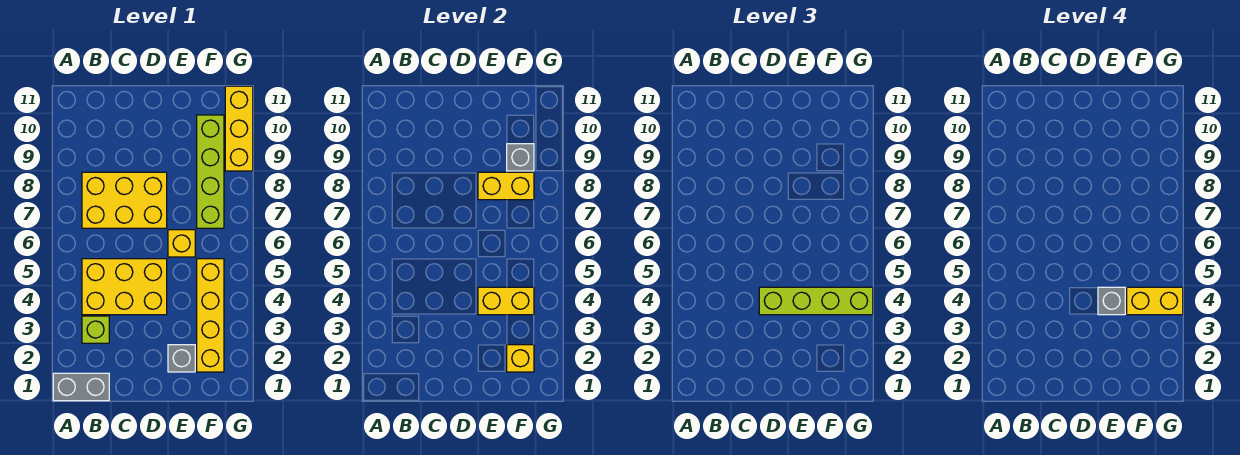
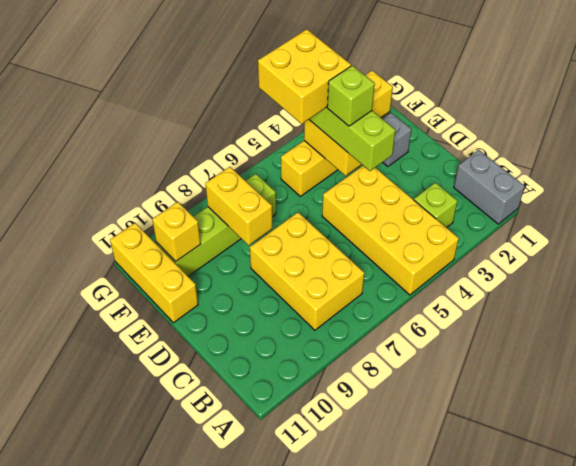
yellow 2x3 brick [82,259,167,315] -> yellow 2x4 brick [322,166,459,295]
grey 1x1 brick [1098,287,1125,315] -> lime 1x1 brick [327,65,375,126]
yellow 1x1 brick [168,230,195,257] -> yellow 1x1 brick moved to [152,202,201,261]
yellow 1x2 brick [1127,287,1183,315] -> yellow 2x2 brick [258,29,351,124]
grey 1x1 brick [507,144,534,171] -> none
yellow 1x3 brick [225,86,253,171] -> yellow 1x3 brick turned to [110,223,198,323]

